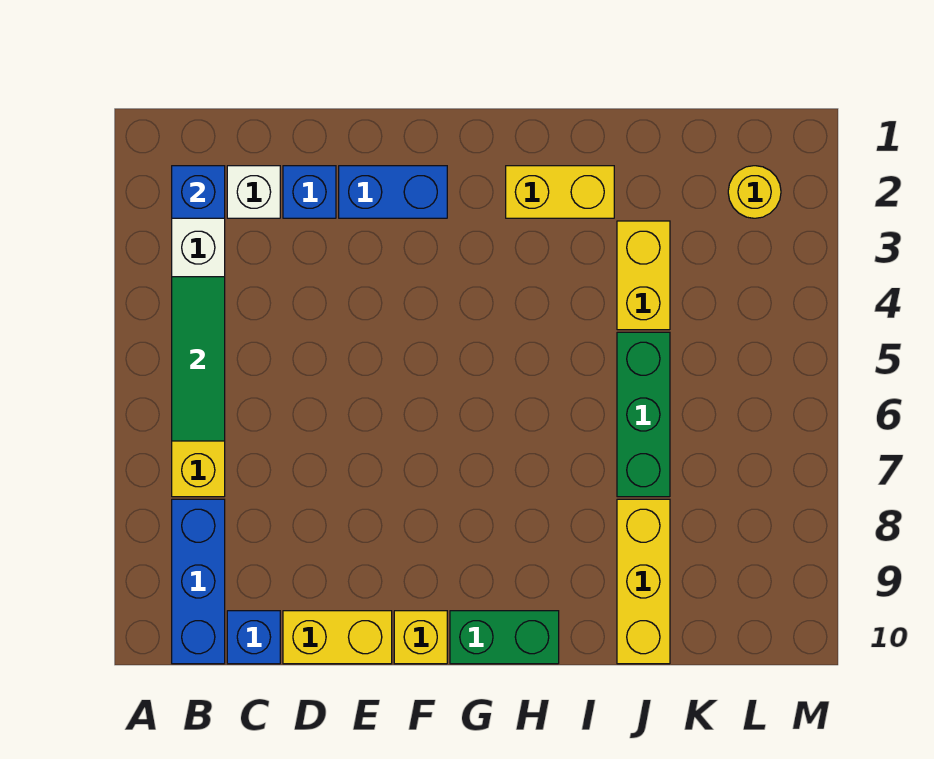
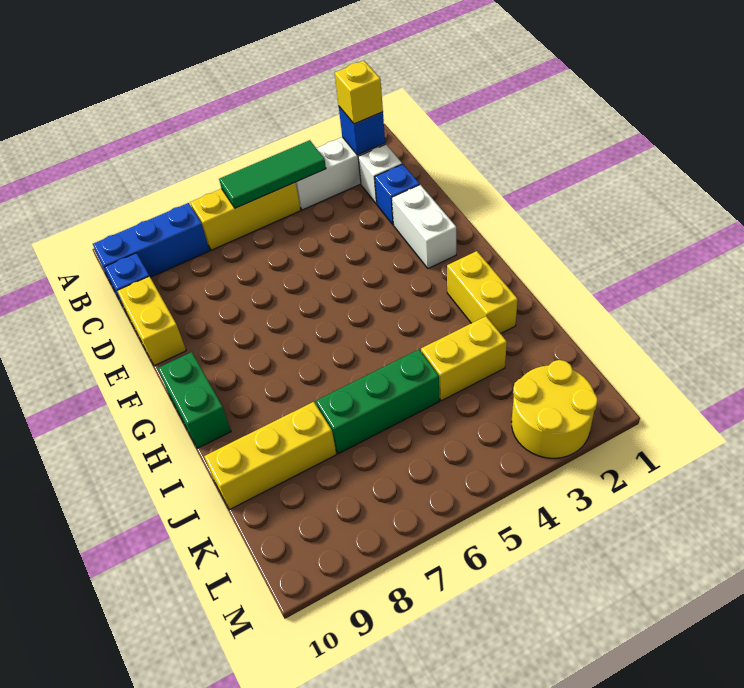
blue 1x2 brick [339,166,447,218] -> white 1x2 brick [392,185,456,268]
yellow 1x1 brick [394,611,447,664] -> yellow 1x1 brick moved to [335,61,383,124]
yellow 1x1 round brick [728,166,781,218] -> yellow 2x2 round brick [511,360,598,458]

